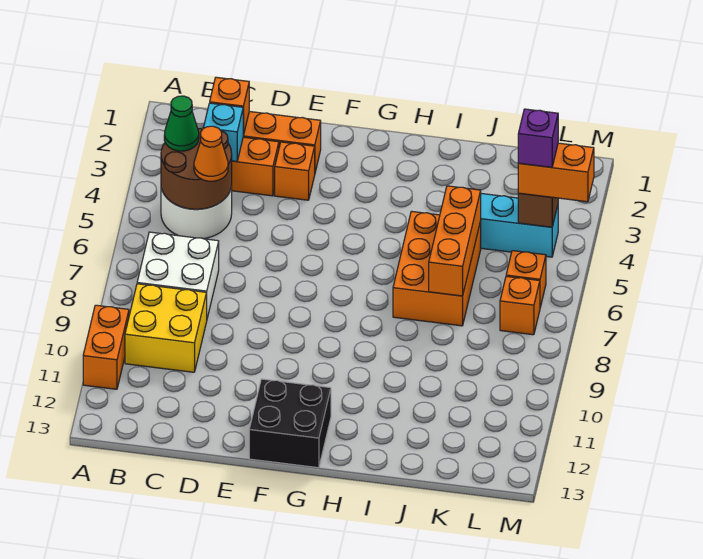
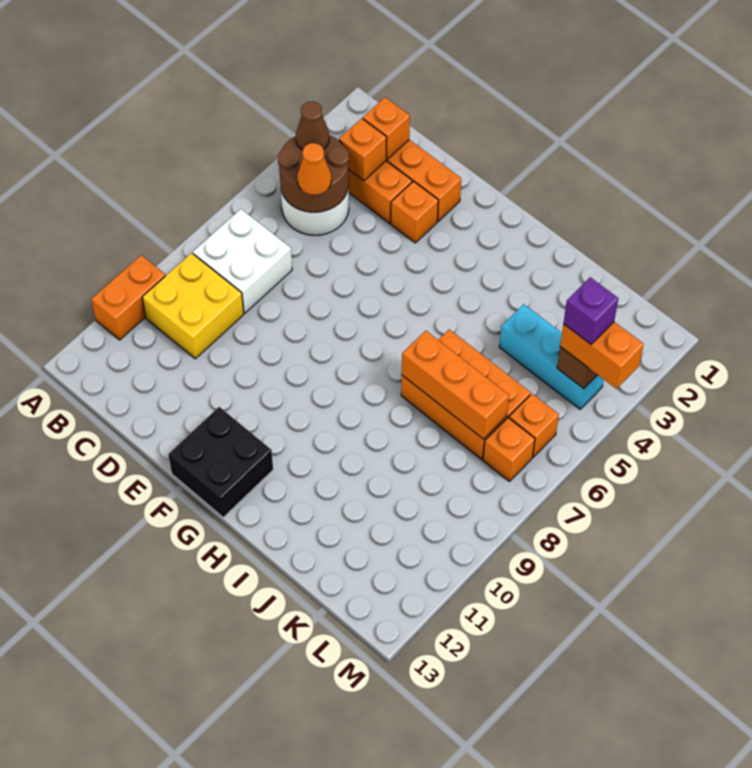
green 1x1 cone [164,96,199,151] -> brown 1x1 cone [296,101,329,150]
cyan 1x1 brick [204,103,243,162] -> orange 1x1 brick [339,118,386,181]
orange 2x3 brick [393,211,481,326] -> orange 2x3 brick turned to [401,330,531,459]
orange 1x3 brick [429,186,481,296] -> orange 1x3 brick turned to [402,331,509,439]

